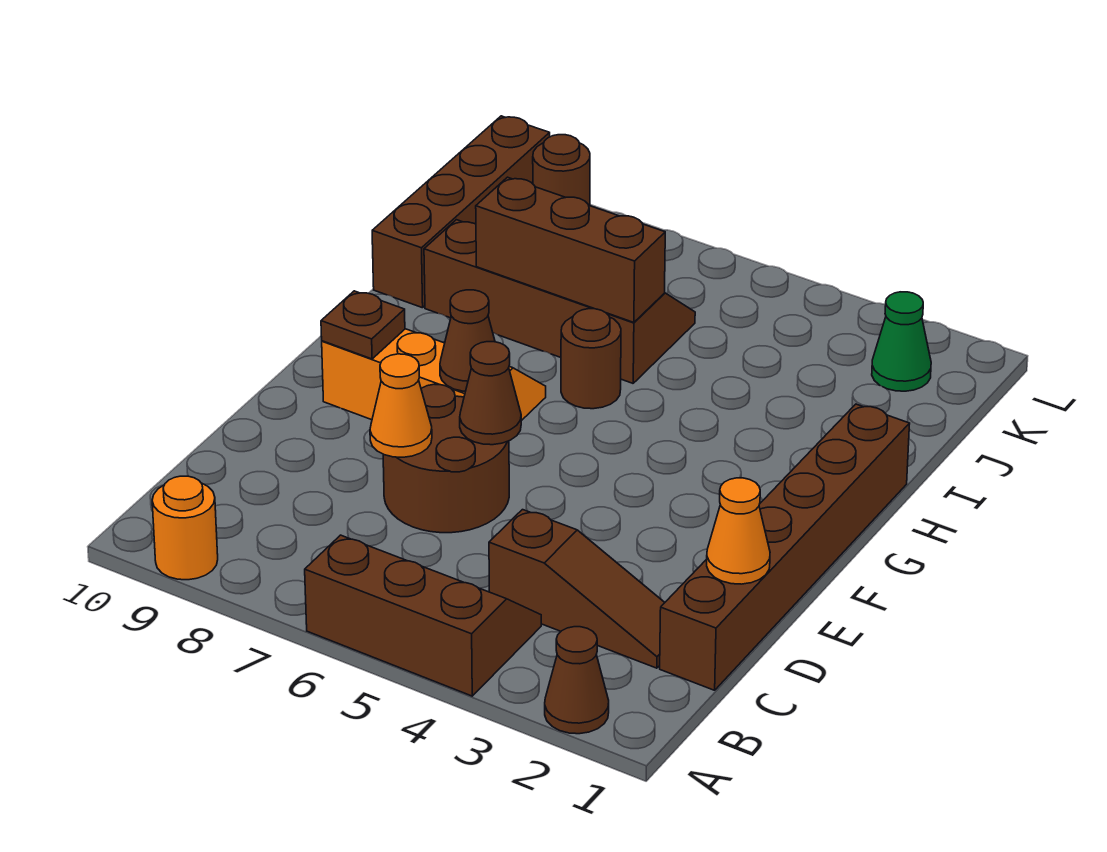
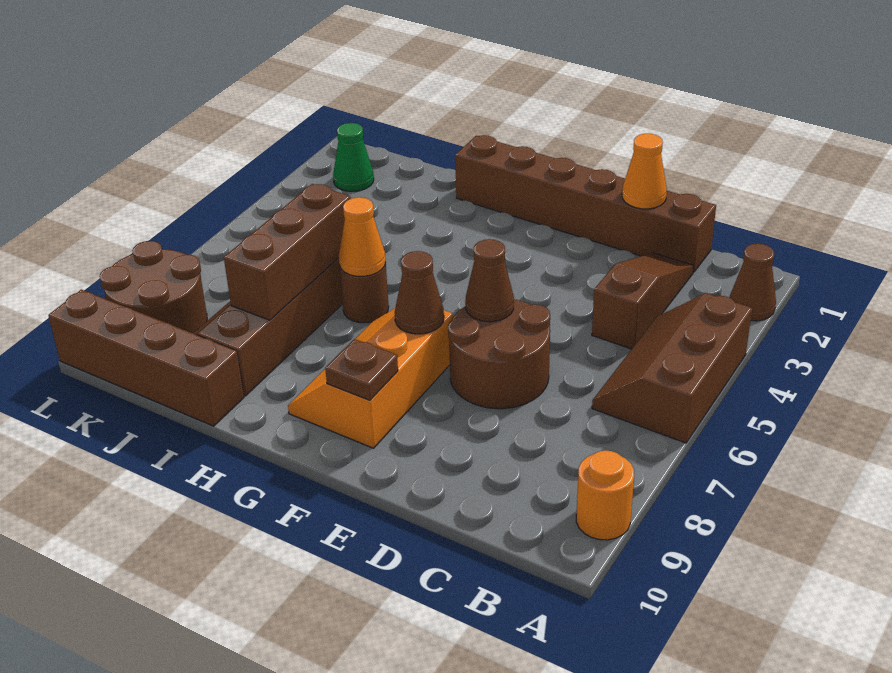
orange 1x1 cone [370,354,432,457] -> orange 1x1 cone moved to [339,197,386,276]
brown 1x1 round brick [533,135,590,206] -> brown 2x2 round brick [100,241,207,333]

